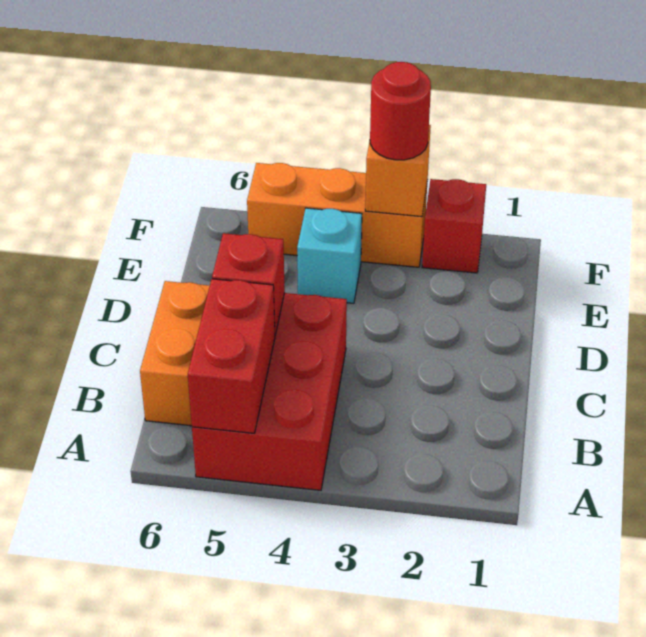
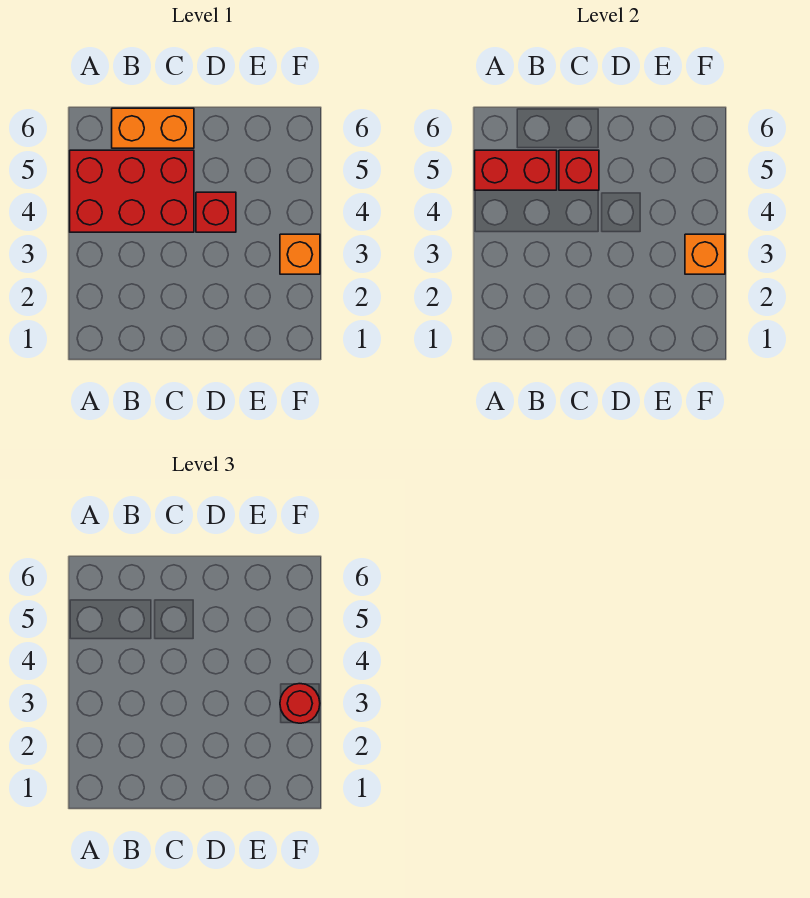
cyan 1x1 brick [297,208,362,303] -> none
red 1x1 brick [422,179,486,273] -> red 1x1 brick moved to [196,192,236,232]
orange 1x3 brick [247,163,428,267] -> orange 1x1 brick [280,234,320,274]

